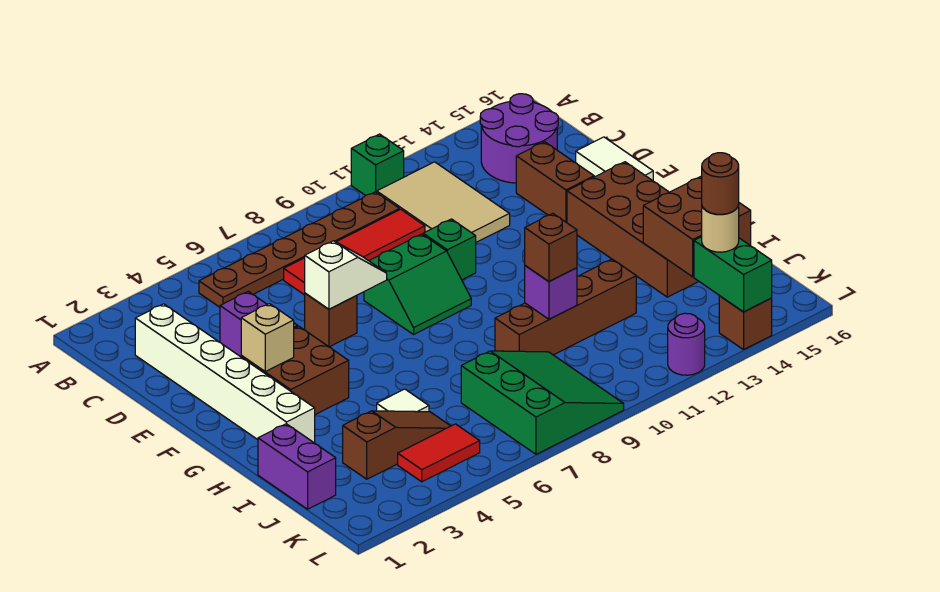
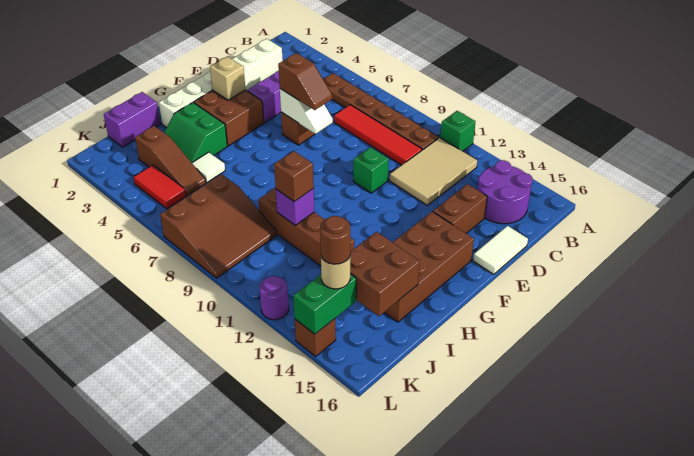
none -> brown 1x2 slope [278,53,332,110]
green 2x2 slope [364,234,471,334] -> green 2x2 slope moved to [164,102,227,163]
green 3x3 slope [461,351,624,454] -> brown 3x3 slope [160,174,277,278]

